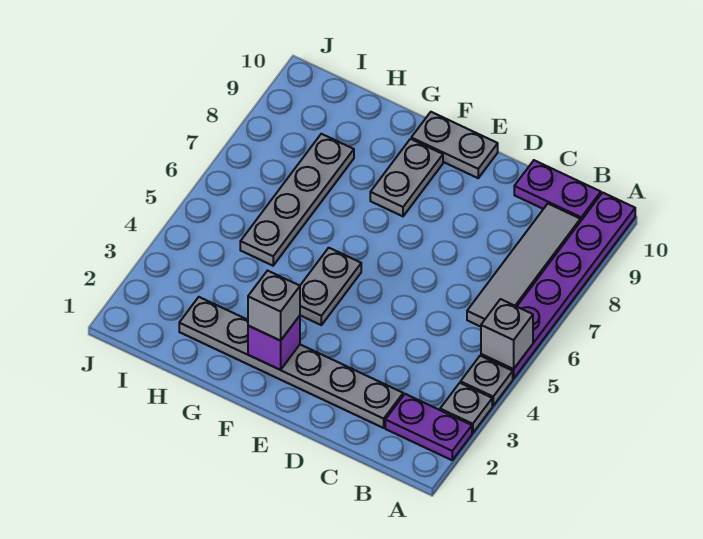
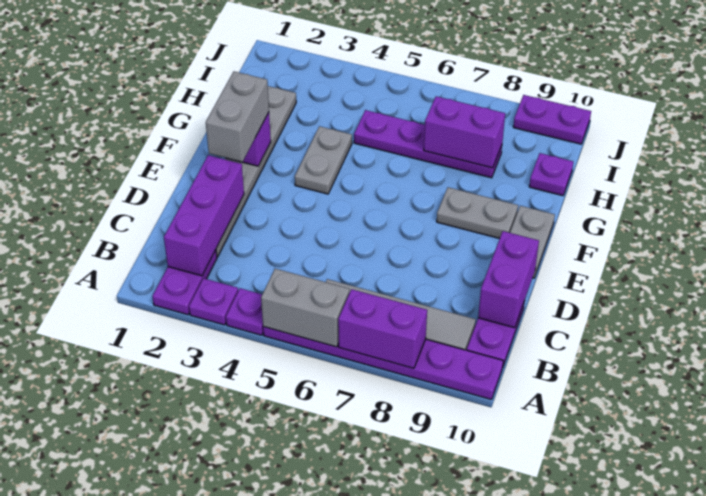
grey 1x1 plate [440,383,492,433] -> purple 1x1 plate [189,278,238,325]
grey 1x1 plate [461,356,513,406] -> purple 1x1 plate [226,288,263,335]
grey 1x1 brick [481,299,533,369] -> grey 1x2 brick [261,269,349,347]
none -> purple 1x2 brick [338,289,427,368]
none -> purple 1x3 brick [164,155,244,276]
none -> purple 1x2 brick [478,231,539,328]
grey 1x1 brick [248,271,300,341] -> grey 1x2 brick [206,72,269,162]
grey 1x2 plate [300,248,361,325] -> grey 1x2 plate turned to [295,126,352,194]
grey 1x4 plate [240,134,354,266] -> purple 1x4 plate [354,110,502,178]
none -> purple 1x2 brick [424,96,505,168]
none -> purple 1x1 plate [529,153,573,196]
none -> purple 1x2 plate [513,95,591,144]

